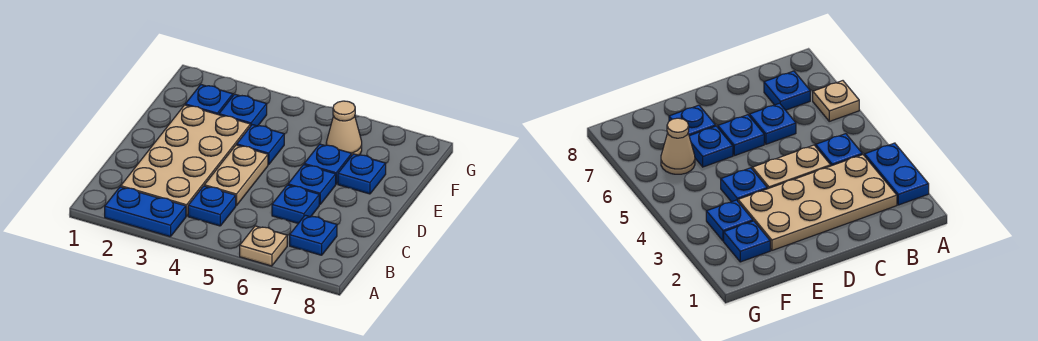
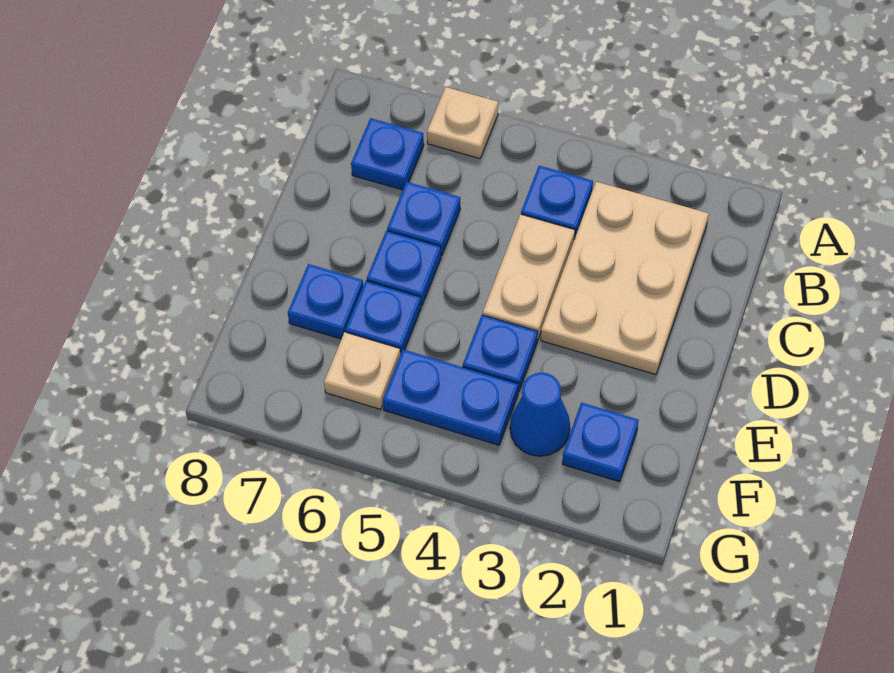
blue 1x2 plate [105,187,186,237] -> blue 1x2 plate moved to [383,350,518,445]
tan 2x4 plate [121,105,250,216] -> tan 2x3 plate [541,182,709,375]
blue 1x1 plate [219,94,267,126] -> blue 1x1 cone [510,373,570,456]
tan 1x1 cone [326,101,362,155] -> tan 1x1 plate [324,332,400,409]

